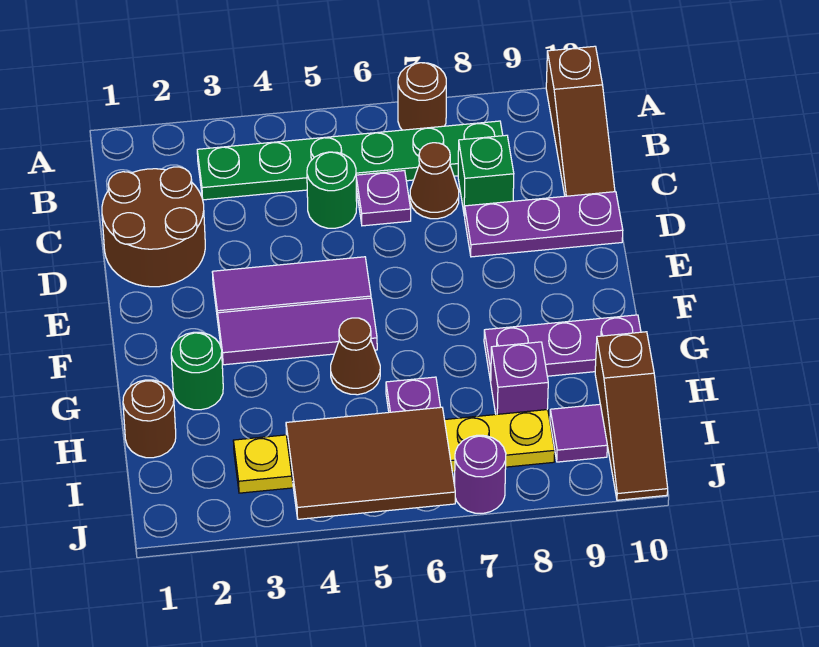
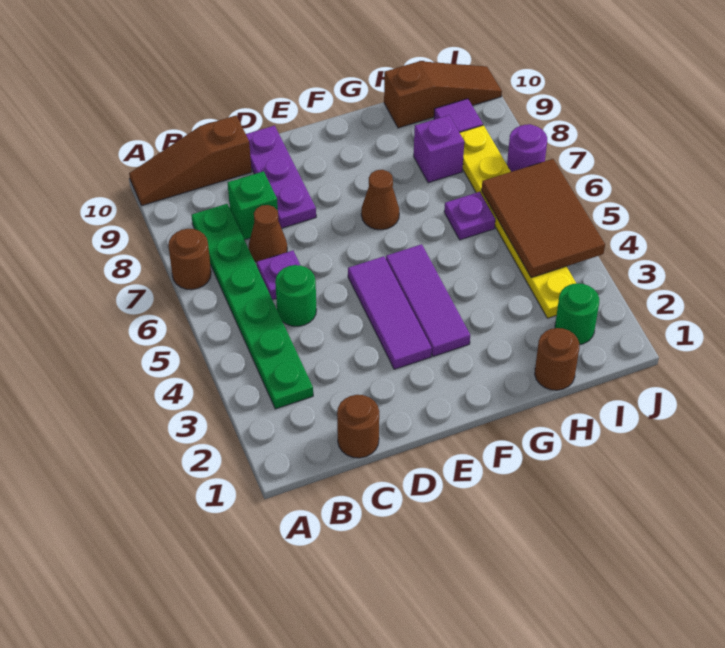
brown 1x3 slope [546,46,615,196] -> brown 1x3 slope turned to [129,116,252,205]
brown 2x2 round brick [102,167,205,287] -> brown 1x1 round brick [337,395,379,458]
green 1x1 round brick [171,332,223,410] -> green 1x1 round brick moved to [555,283,599,345]
brown 1x1 cone [331,318,380,395] -> brown 1x1 cone moved to [361,170,399,230]
purple 1x3 plate [484,315,641,381] -> none

